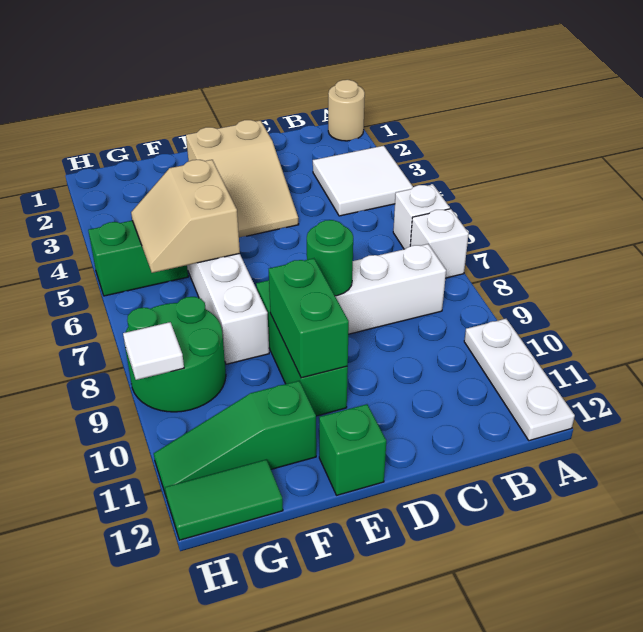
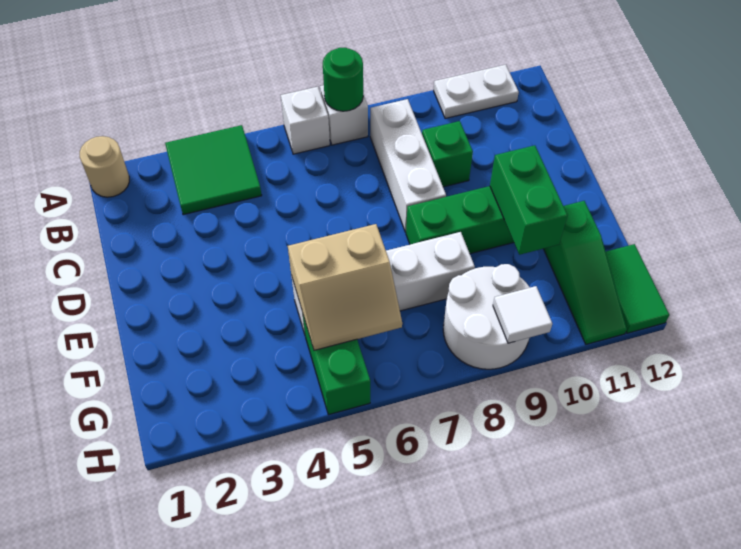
white 2x2 tile [313,146,413,216] -> green 2x2 tile [165,125,262,215]
white 1x3 plate [464,319,575,441] -> white 1x2 plate [434,65,519,119]
tan 2x3 slope [186,120,299,238] -> none
green 1x1 round brick [307,220,353,296] -> green 1x1 round brick moved to [323,48,363,111]
green 1x2 brick [269,258,349,378] -> green 1x2 brick turned to [490,145,567,255]
green 1x1 brick [319,404,386,495] -> green 1x1 brick moved to [422,121,473,187]
green 2x2 round brick [125,297,226,412] -> white 2x2 round brick [443,264,530,369]

